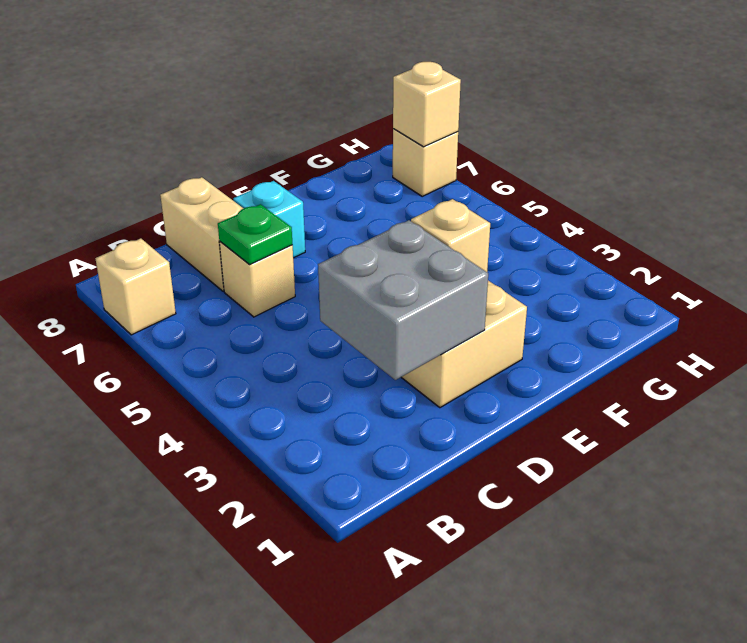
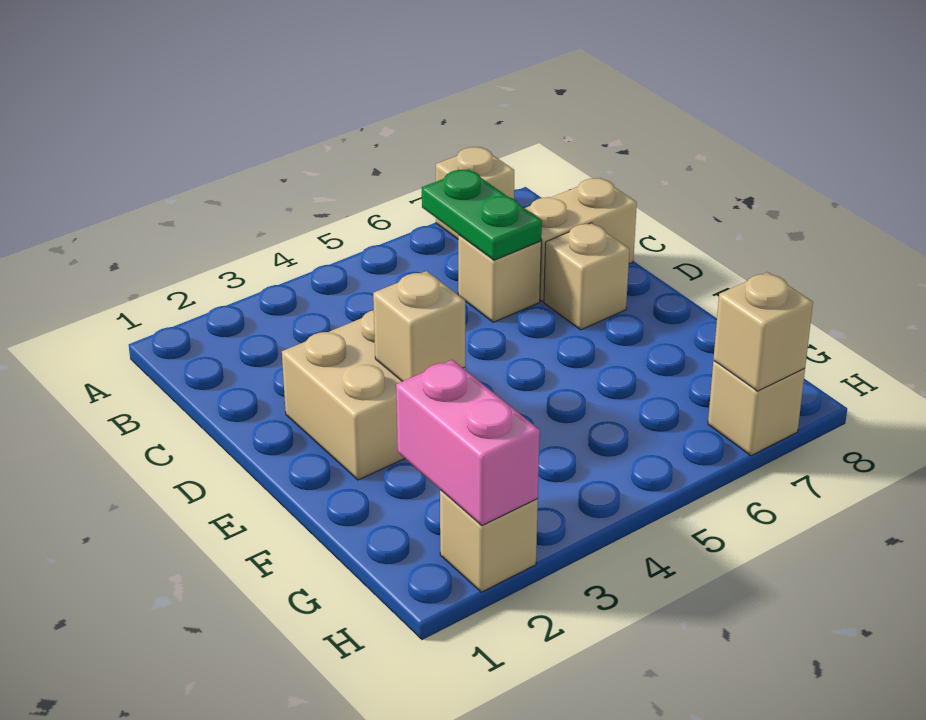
grey 2x2 brick [318,220,488,380] -> none
green 1x1 plate [218,204,292,264] -> green 1x2 plate [422,169,542,260]
cyan 1x1 brick [233,181,305,258] -> tan 1x1 brick [544,223,629,330]
none -> pink 1x2 brick [396,360,540,525]
none -> tan 1x1 brick [440,490,538,592]

